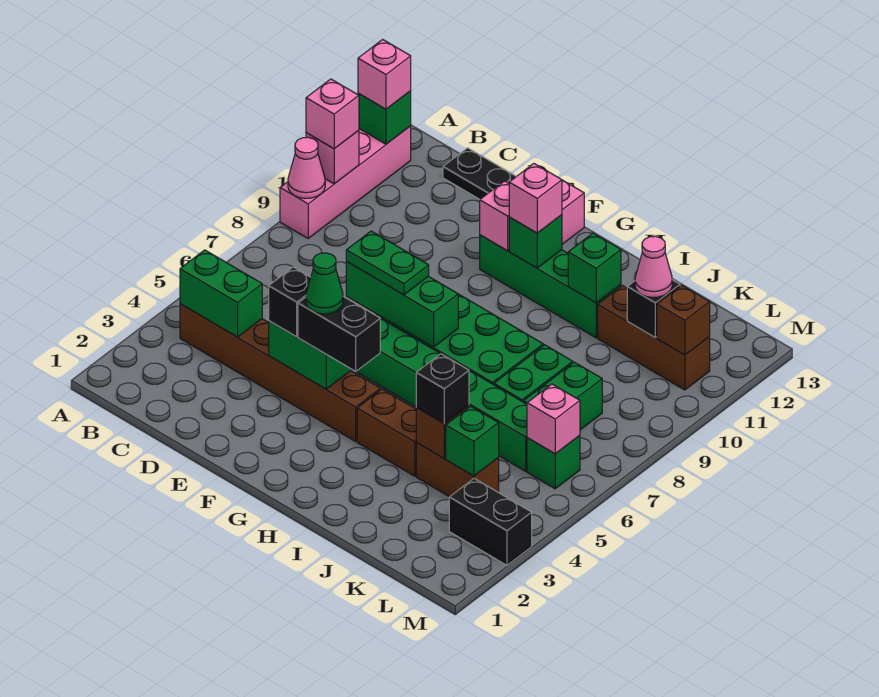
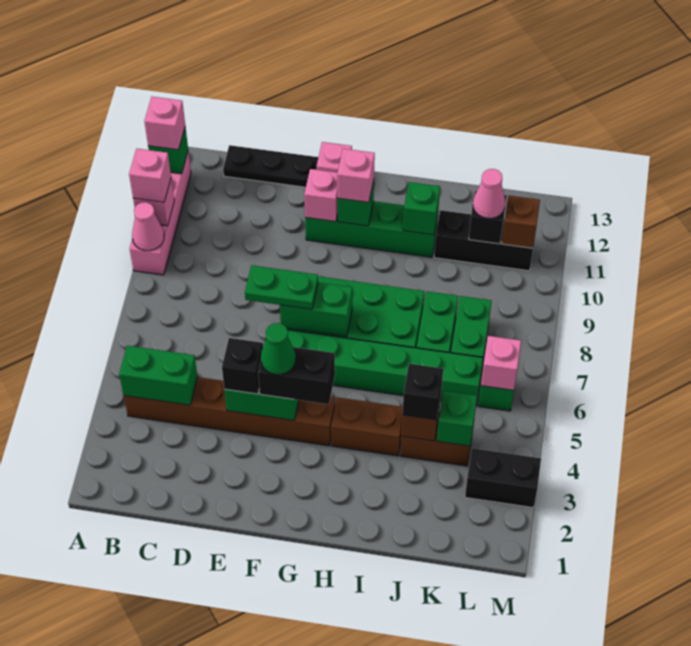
green 1x3 brick [346,262,458,347] -> green 1x2 brick [280,282,352,337]
brown 1x3 brick [598,286,710,390] -> black 1x3 brick [434,210,533,271]

